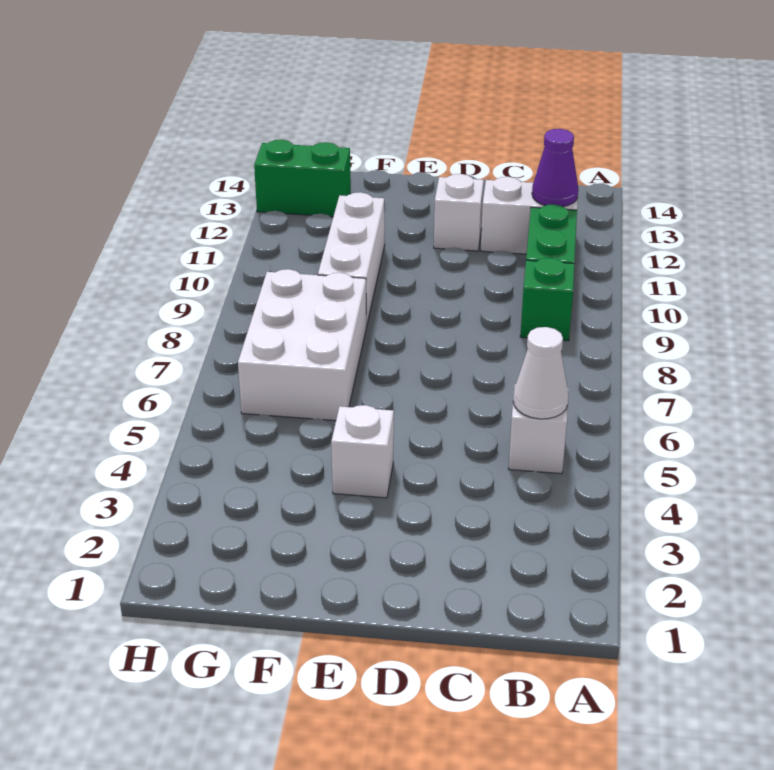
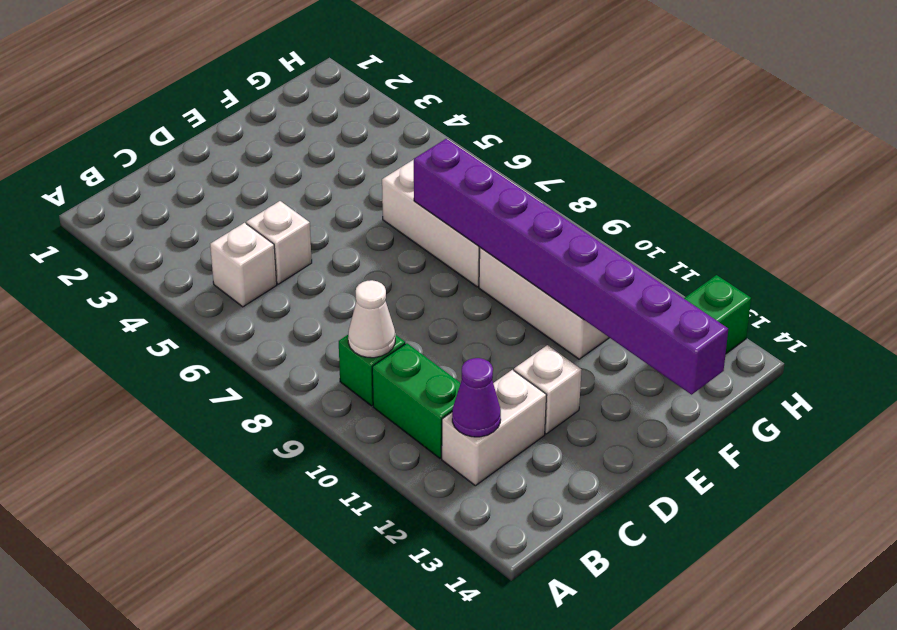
white 1x1 cone [513,327,569,419] -> white 1x1 cone moved to [348,280,395,358]
white 1x1 brick [331,405,394,498] -> white 1x1 brick moved to [246,201,312,284]
none -> purple 1x8 brick [414,139,728,395]

